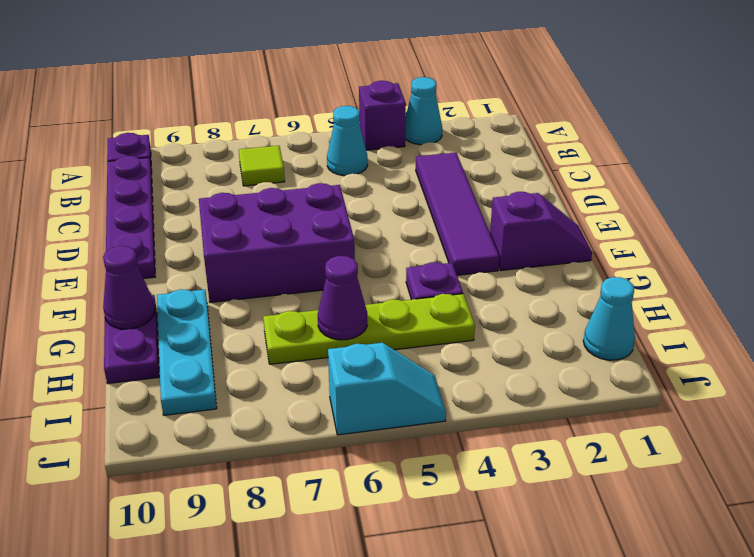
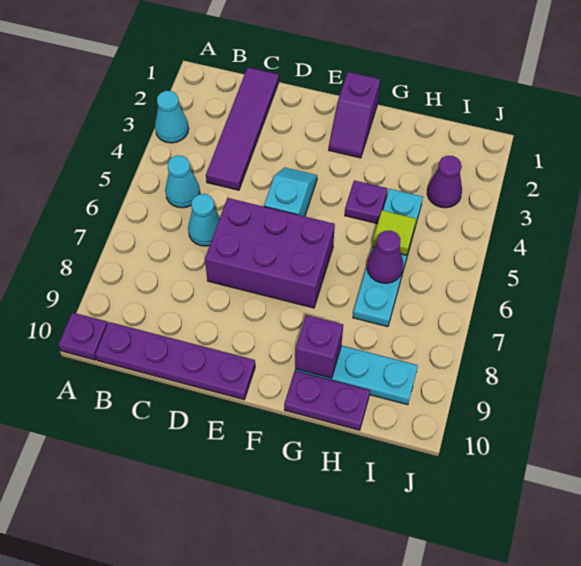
purple 1x1 brick [359,81,406,150] -> purple 1x1 brick moved to [295,315,343,378]
lime 1x1 tile [239,146,285,186] -> lime 1x1 tile moved to [372,210,416,255]
purple 1x4 tile [416,153,499,275] -> purple 1x4 tile turned to [206,67,279,190]
purple 2x3 brick [199,183,355,303] -> purple 2x3 brick turned to [205,198,335,308]
purple 1x2 slope [490,192,592,271] -> purple 1x2 slope turned to [329,72,380,158]
purple 1x1 cone [103,246,155,329] -> purple 1x1 cone moved to [427,156,462,208]
lime 1x4 plate [263,294,475,364] -> cyan 1x4 plate [353,189,423,327]
cyan 1x1 cone [583,277,635,360] -> cyan 1x1 cone moved to [188,194,220,246]
cyan 1x2 slope [328,343,446,435] -> cyan 1x2 slope moved to [264,167,317,216]

